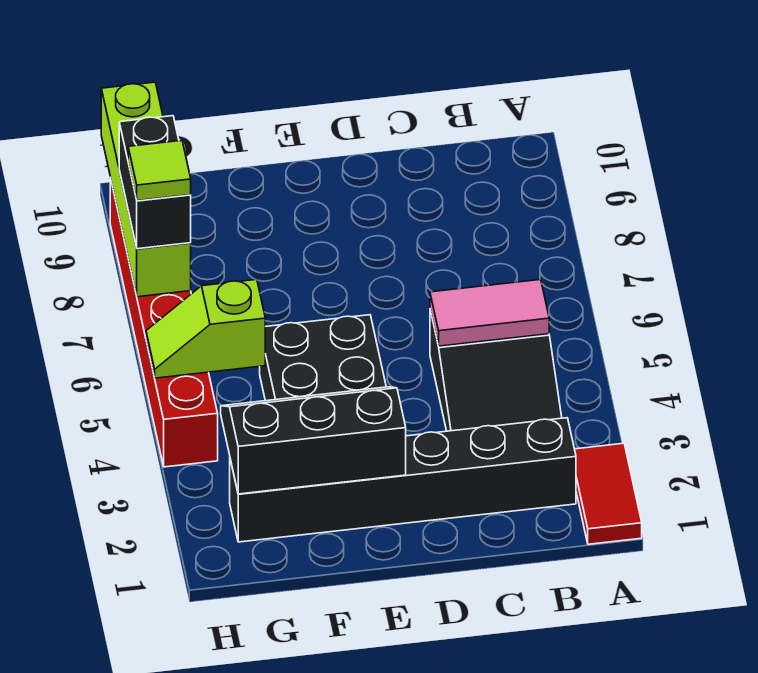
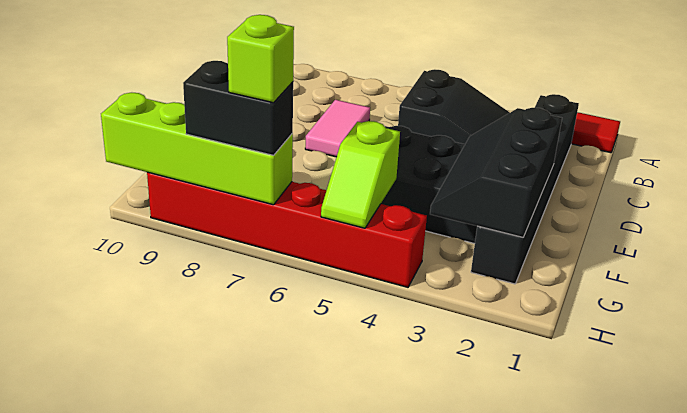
pink 1x2 tile [430,279,549,346] -> pink 1x2 tile moved to [305,100,370,157]
lime 1x1 tile [128,140,191,201] -> lime 1x1 brick [227,15,294,103]

